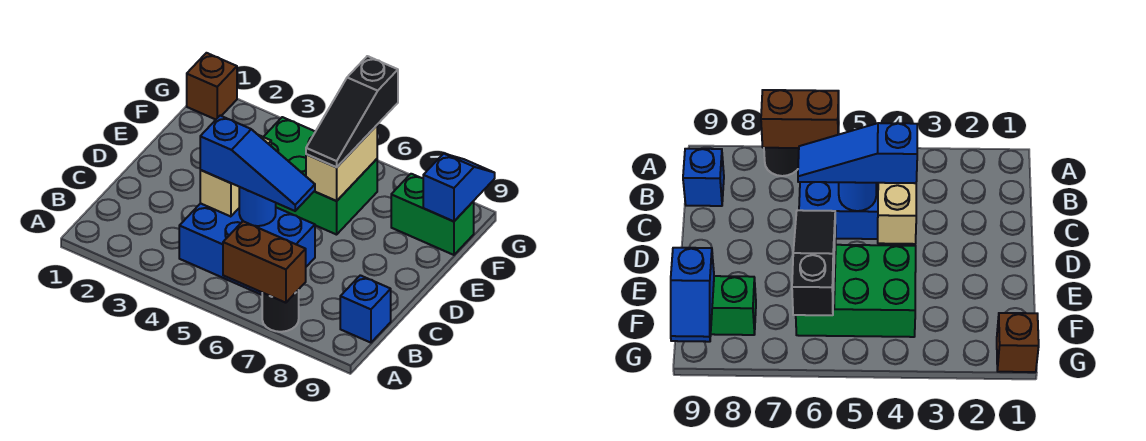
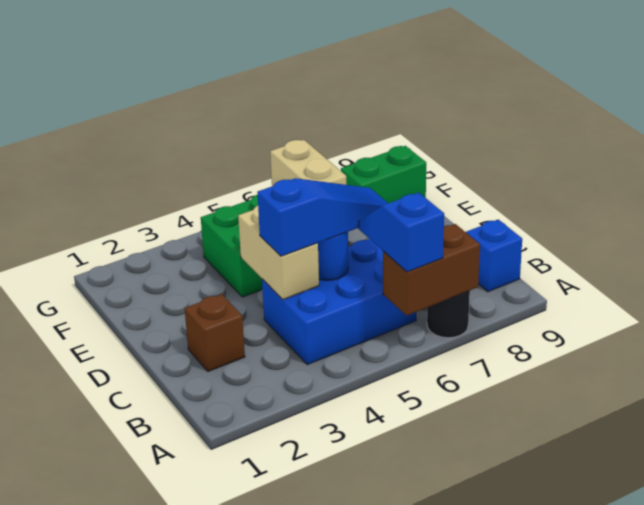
black 1x3 slope [306,56,398,167] -> none
blue 1x2 slope [423,154,495,221] -> blue 1x2 slope moved to [359,192,444,272]
brown 1x1 brick [187,53,237,120] -> brown 1x1 brick moved to [185,294,245,372]

